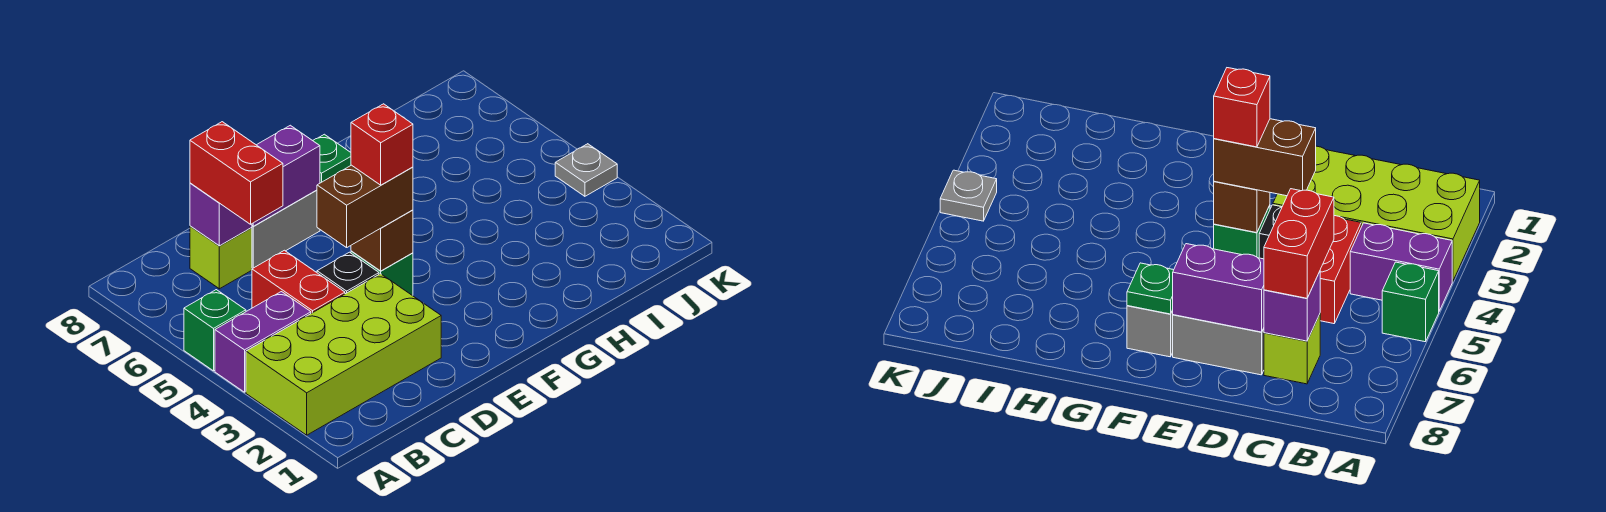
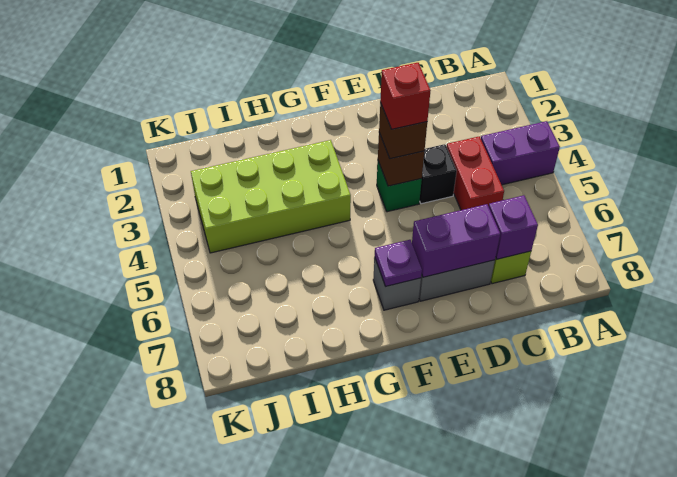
lime 2x4 brick [246,274,441,435] -> lime 2x4 brick moved to [191,140,351,253]
green 1x1 brick [184,290,246,371] -> none
red 1x2 brick [190,122,283,224] -> none
brown 1x2 brick [317,165,413,248] -> brown 1x1 brick [379,103,427,159]
green 1x1 plate [313,134,351,183] -> purple 1x1 plate [375,240,422,287]
grey 1x1 plate [555,144,617,196] -> none

